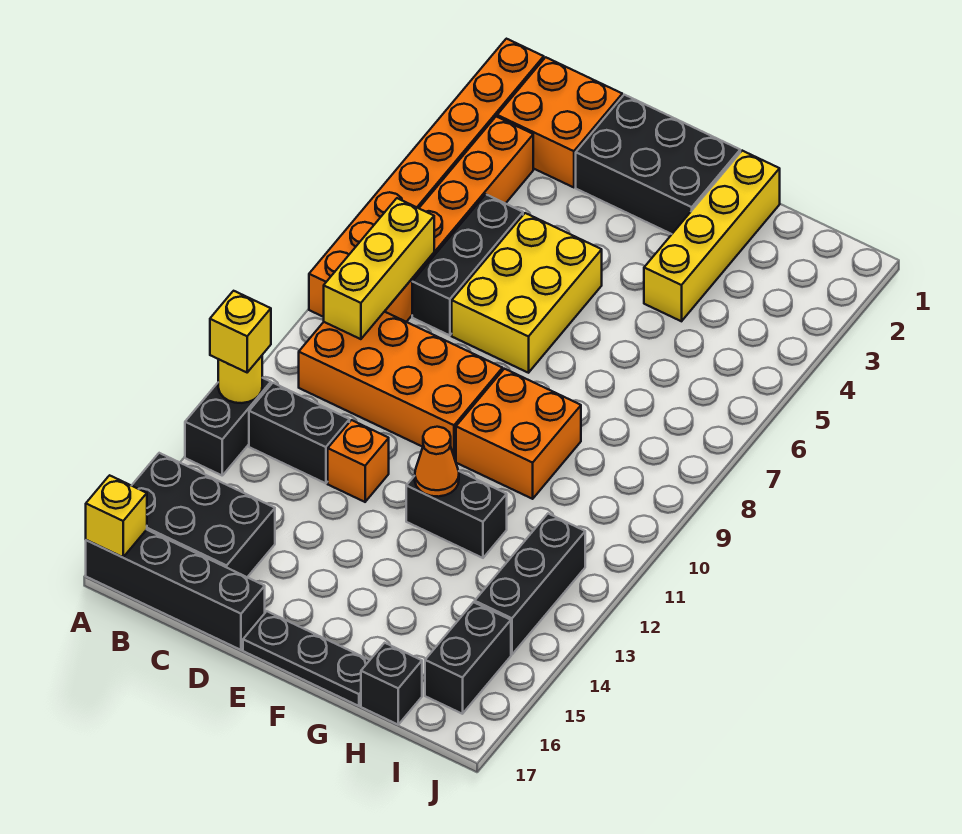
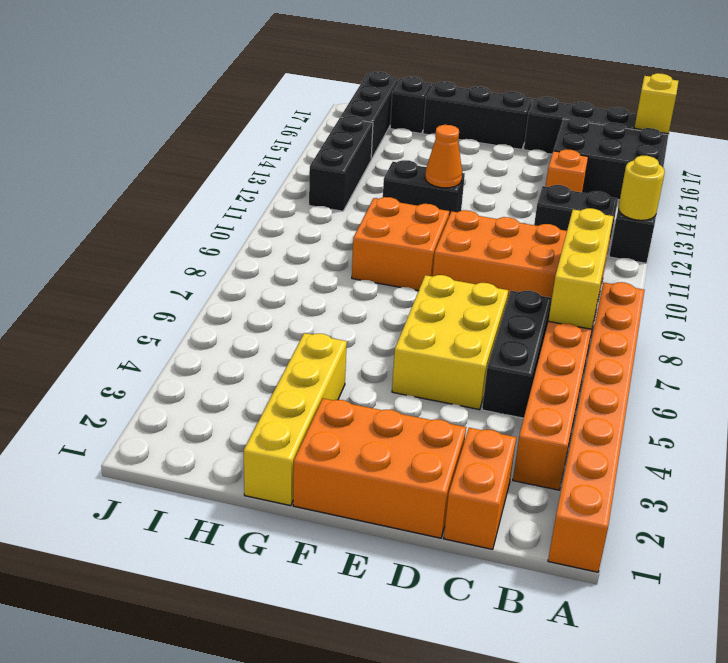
yellow 1x1 brick [210,291,271,372] -> none
orange 2x2 brick [497,57,622,187] -> orange 1x2 brick [444,428,516,549]
black 2x3 brick [576,95,740,234] -> orange 2x3 brick [293,398,466,538]
orange 1x1 brick [328,420,389,502] -> orange 1x1 brick moved to [546,149,588,192]
black 1x3 plate [243,611,370,706] -> black 1x3 brick [423,82,532,149]
black 1x2 brick [425,602,511,714] -> black 1x3 brick [341,72,398,159]

